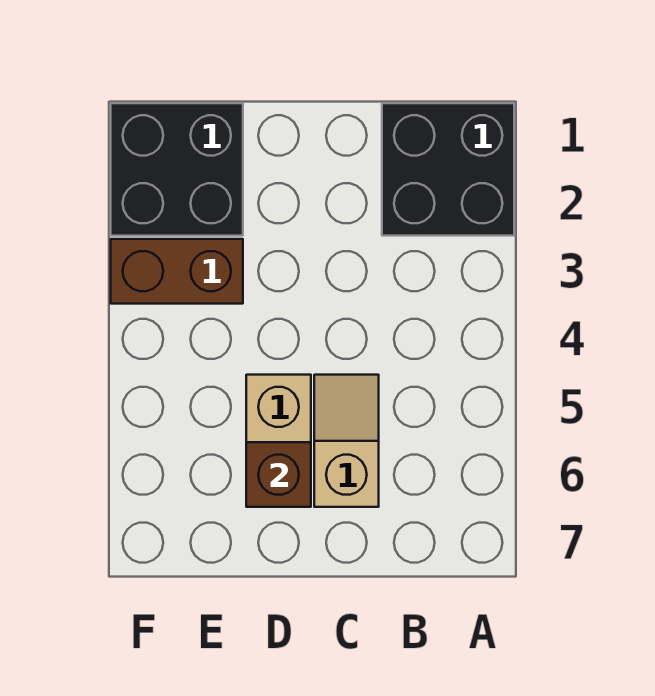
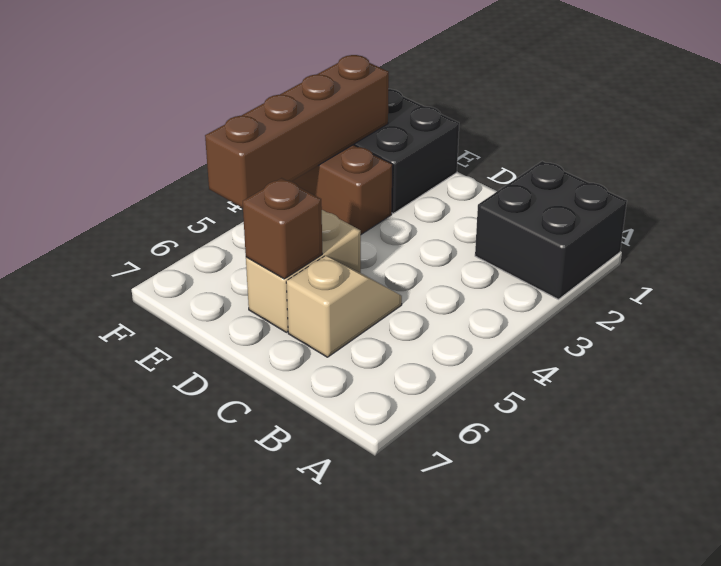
none -> brown 1x4 brick [205,55,389,208]

